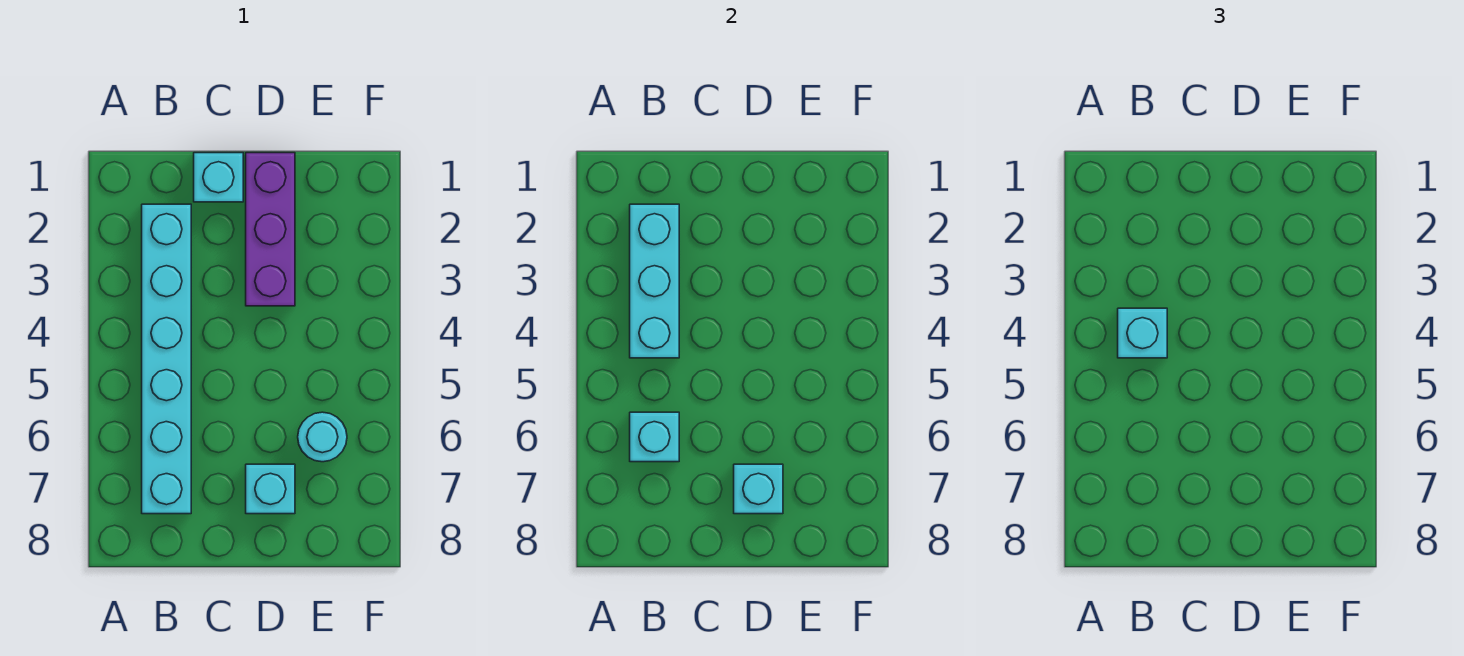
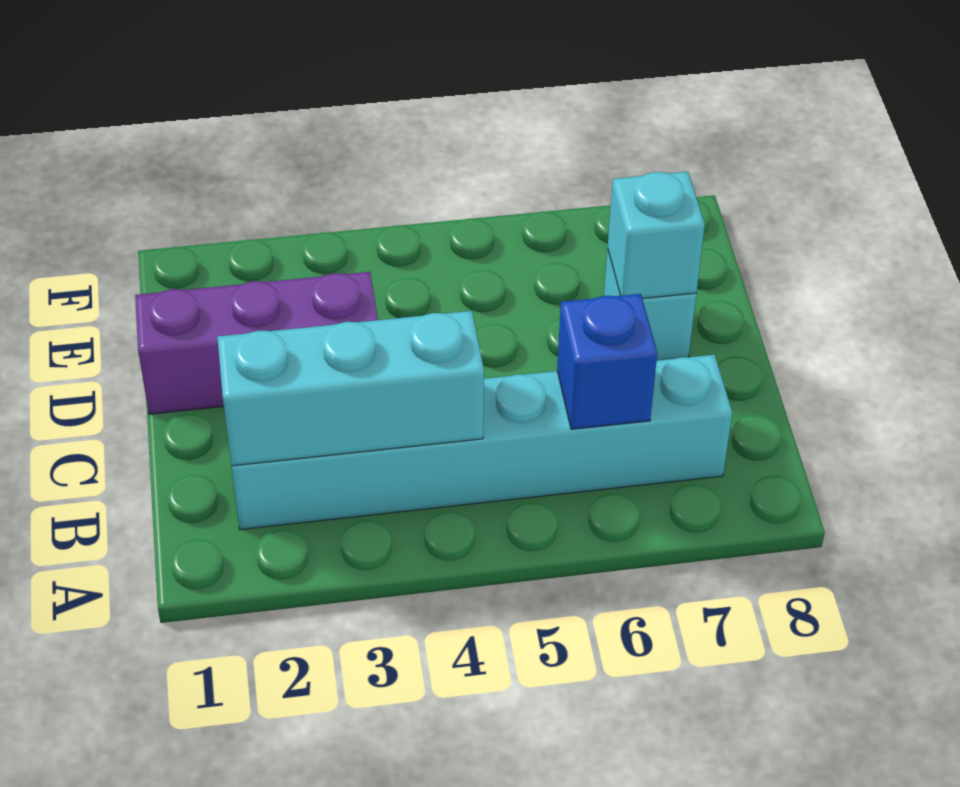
cyan 1x1 brick [1118,308,1167,358] -> none
cyan 1x1 brick [630,412,679,462] -> blue 1x1 brick [557,294,657,429]
cyan 1x1 brick [194,153,243,202] -> none
cyan 1x1 round brick [298,412,347,462] -> none

